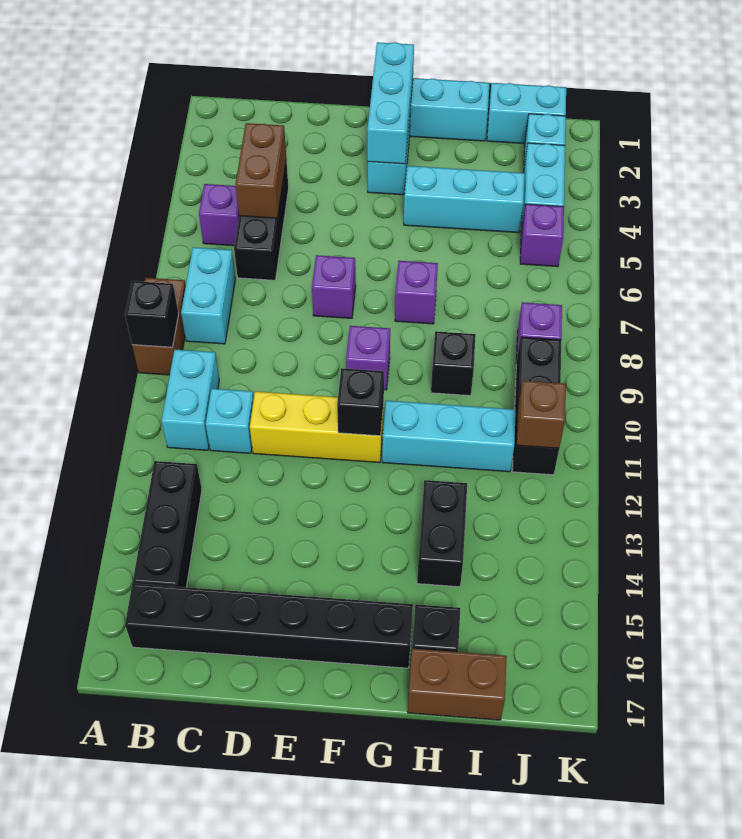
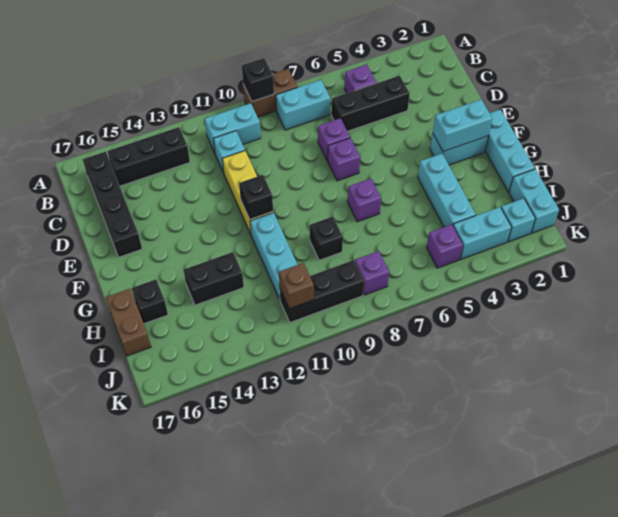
black 1x6 brick [125,583,413,668] -> black 1x4 brick [83,152,142,257]
brown 1x2 brick [236,123,286,218] -> none
cyan 1x3 brick [367,42,414,164] -> cyan 1x2 brick [433,99,492,152]
purple 1x1 brick [346,326,390,390] -> purple 1x1 brick moved to [318,118,350,161]

